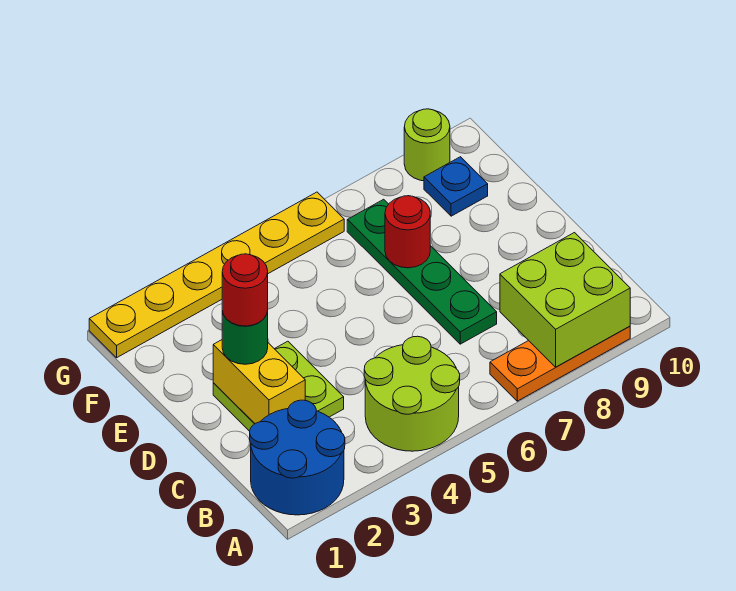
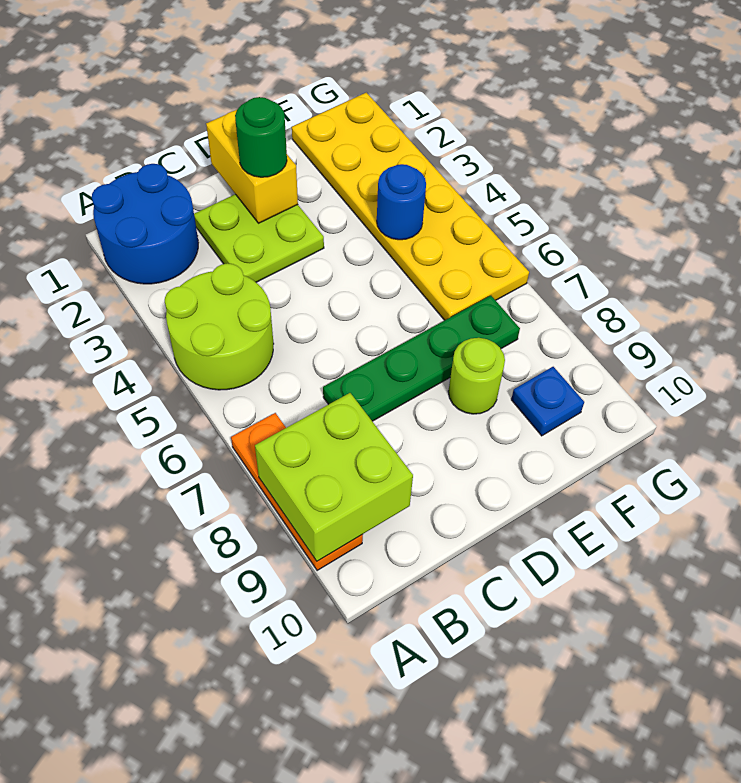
yellow 1x2 brick [213,340,305,423] -> yellow 1x2 brick turned to [206,110,298,223]
red 1x1 round brick [222,254,268,326] -> none
red 1x1 round brick [385,196,430,268] -> none
none -> blue 1x1 round brick [377,164,426,240]
yellow 1x6 plate [89,192,344,358] -> yellow 2x6 plate [292,93,529,320]
lime 1x1 round brick [404,109,450,181] -> lime 1x1 round brick moved to [448,338,505,414]

